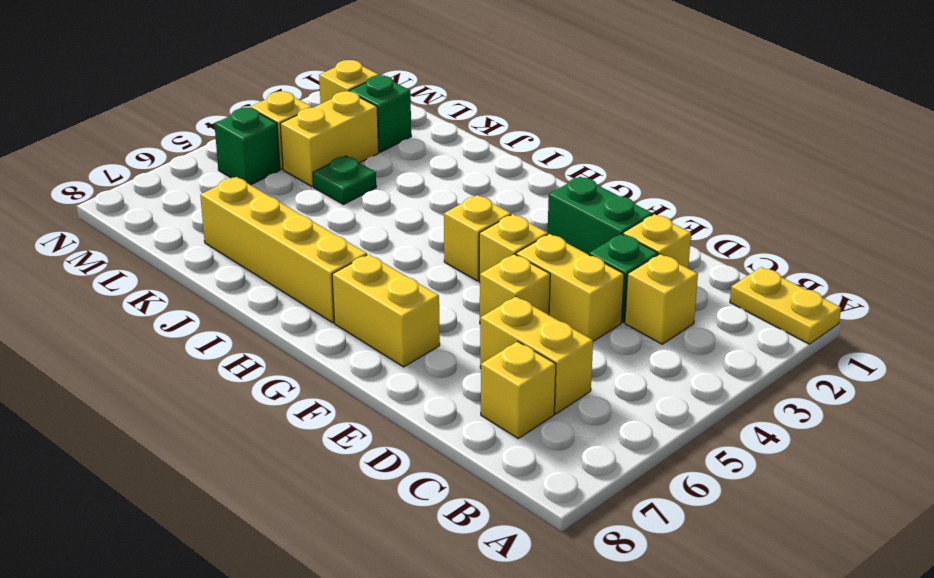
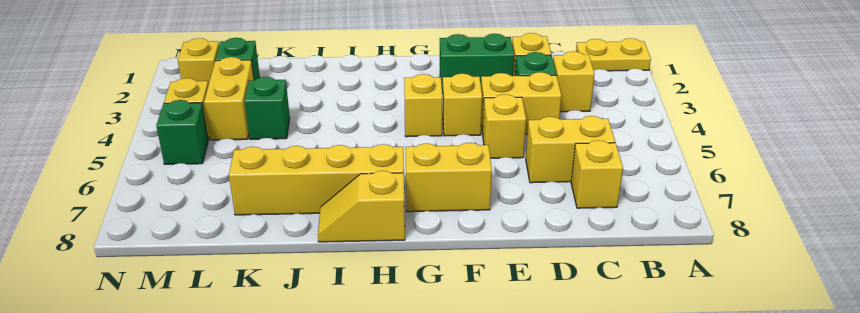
none -> yellow 1x2 slope [318,171,405,242]
green 1x1 plate [313,156,376,205] -> green 1x1 brick [244,77,290,139]

